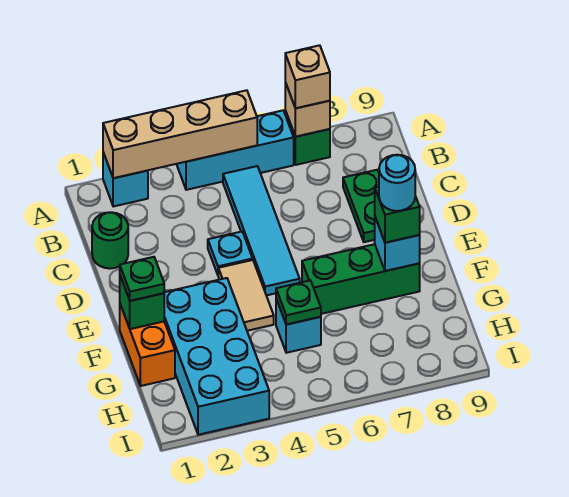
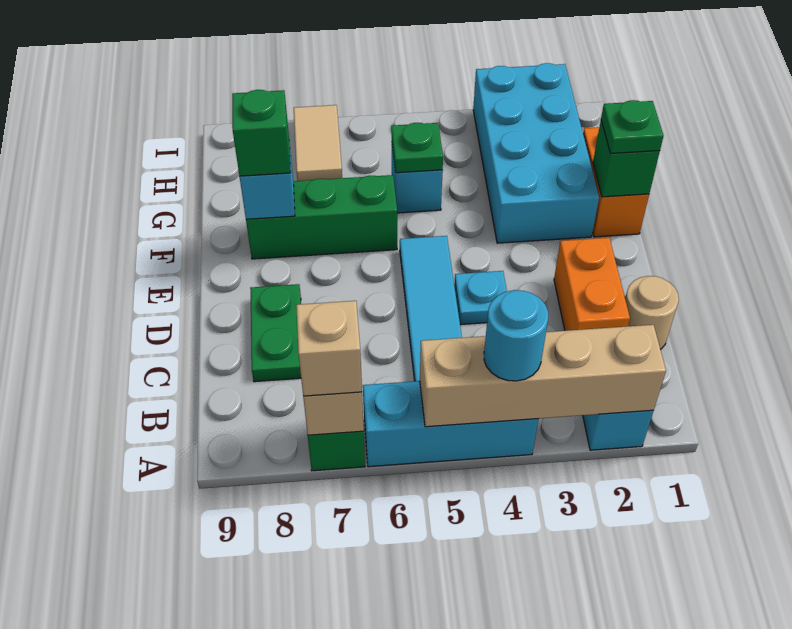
green 1x1 round brick [92,212,128,269] -> tan 1x1 round brick [625,276,679,350]
none -> orange 1x2 brick [554,238,630,331]
tan 1x2 tile [218,260,274,331] -> tan 1x2 tile moved to [294,105,342,181]
cyan 1x1 round brick [379,155,415,211] -> cyan 1x1 round brick moved to [484,290,548,381]

